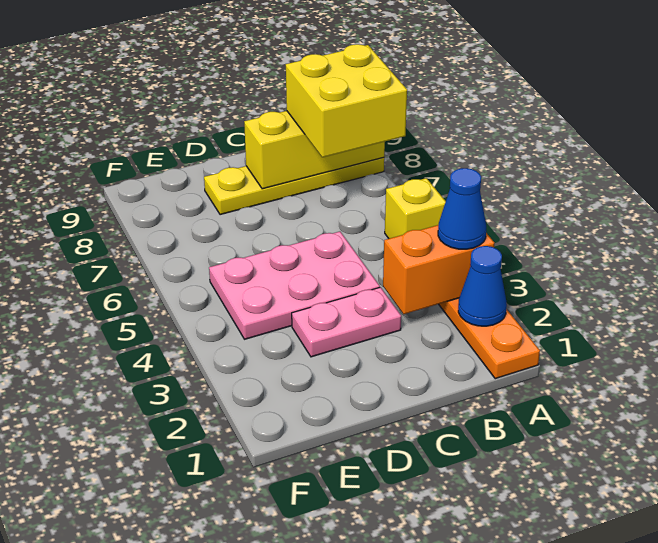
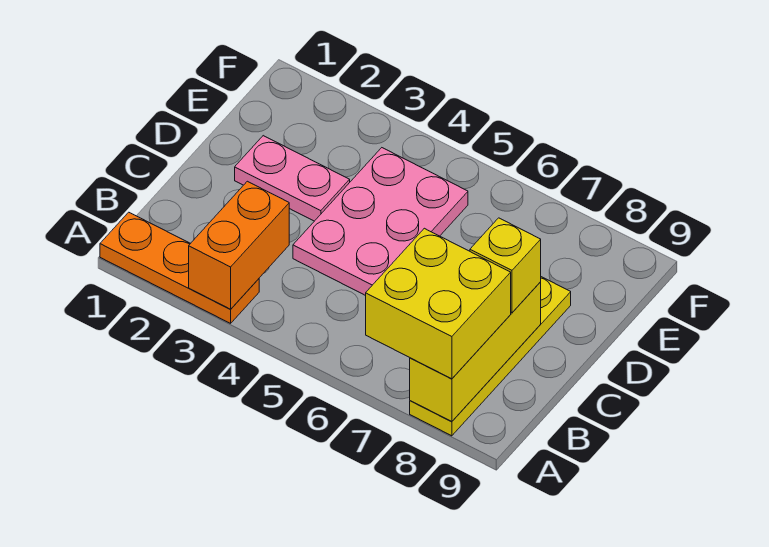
blue 1x1 cone [458,246,507,326] -> none
blue 1x1 cone [438,168,486,249] -> none
yellow 1x1 brick [385,178,446,239] -> yellow 1x1 brick moved to [470,218,541,313]
pink 1x2 plate [292,287,401,357] -> pink 1x2 plate turned to [235,136,350,221]

